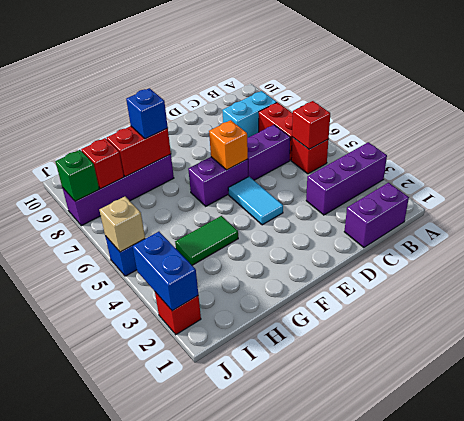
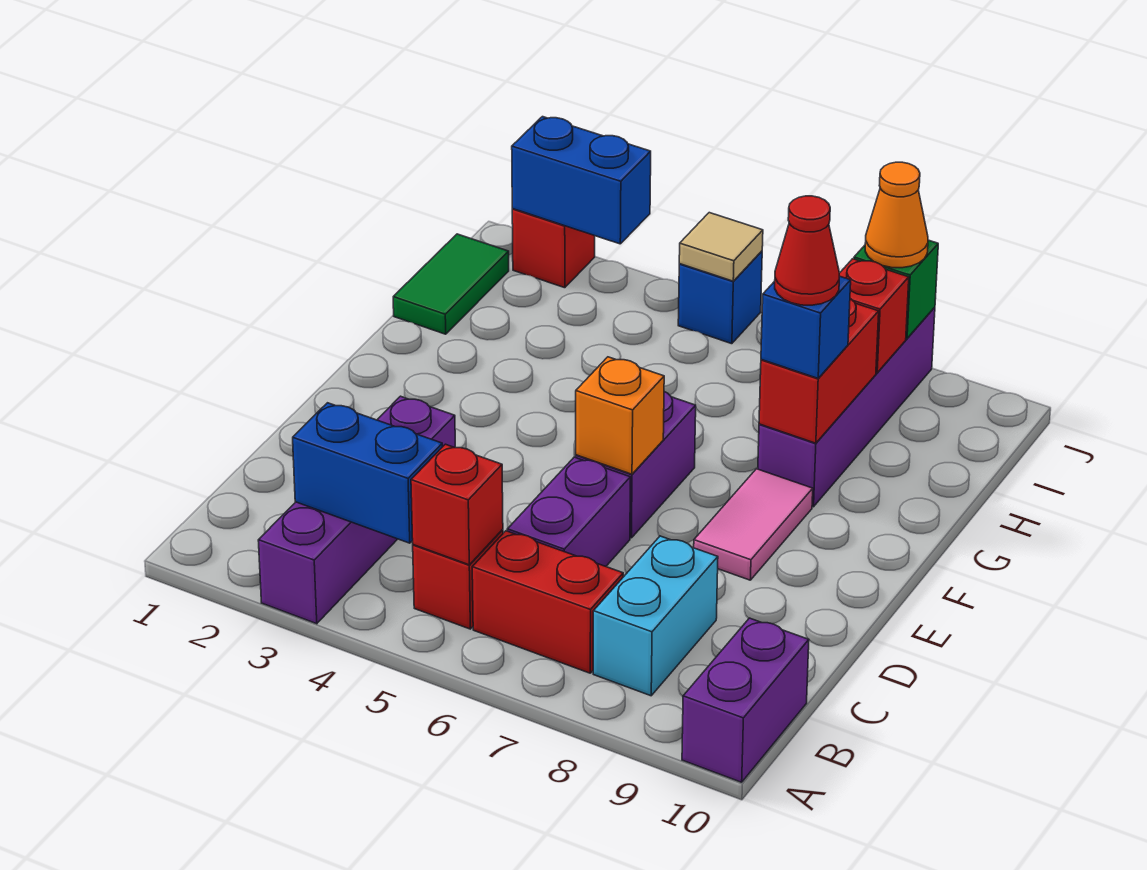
purple 1x3 brick [306,142,387,215] -> purple 1x4 brick [258,396,455,624]
purple 1x2 brick [344,182,409,248] -> purple 1x2 brick moved to [682,618,809,782]
none -> blue 1x2 brick [293,403,442,543]
cyan 1x2 tile [228,177,283,225] -> none
none -> pink 1x2 tile [694,469,813,580]
green 1x2 tile [175,216,238,265] -> green 1x2 tile moved to [393,234,509,334]
none -> red 1x1 cone [775,196,839,305]
tan 1x1 brick [99,197,145,252] -> tan 1x1 tile [679,213,763,281]
none -> orange 1x1 cone [865,162,928,268]

